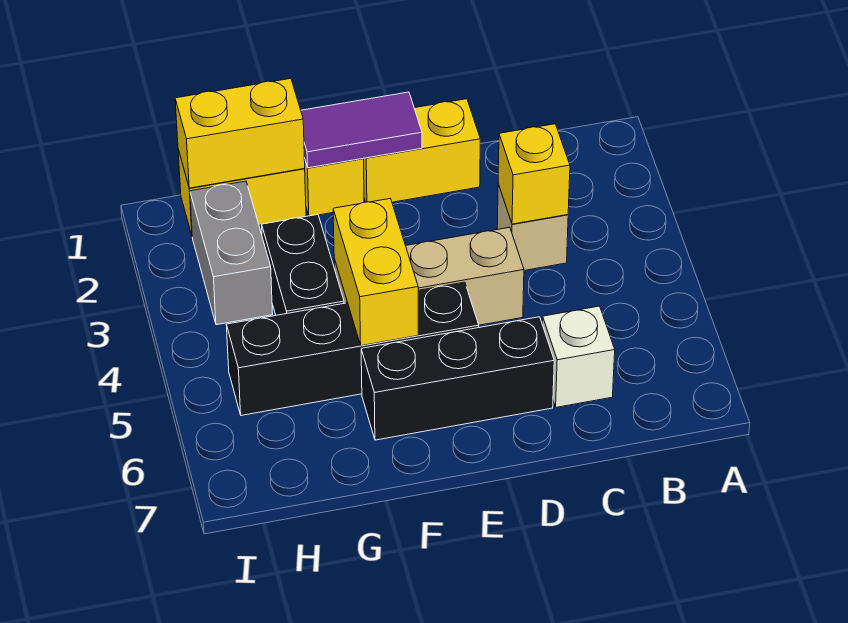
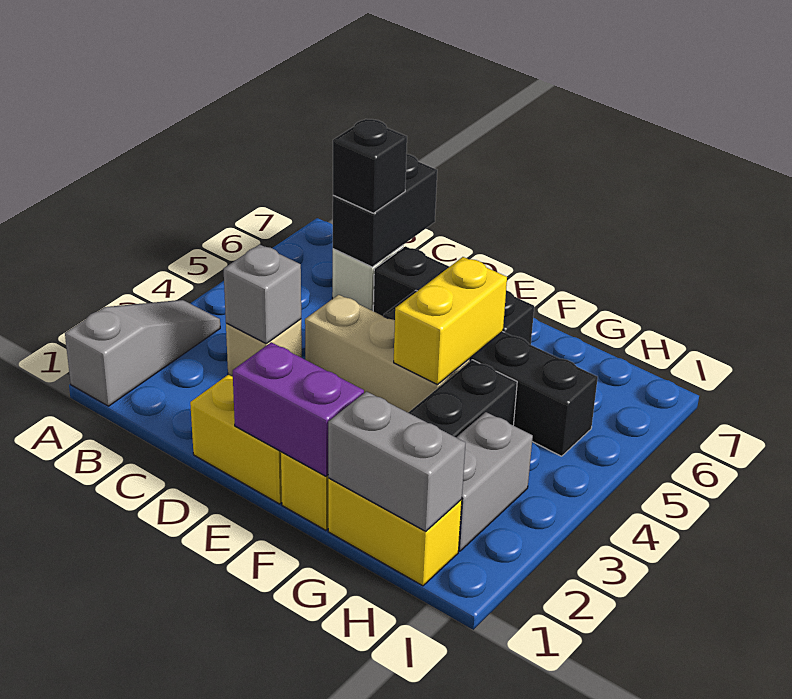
none -> grey 1x3 slope [65,300,220,406]
yellow 1x1 brick [498,124,570,224] -> grey 1x1 brick [224,245,301,343]
none -> black 1x2 brick [333,154,437,267]
none -> black 1x1 brick [333,119,407,213]
purple 1x2 tile [301,92,422,168] -> purple 1x2 brick [233,342,364,476]
yellow 1x2 brick [175,79,305,188] -> grey 1x2 brick [328,391,466,531]

